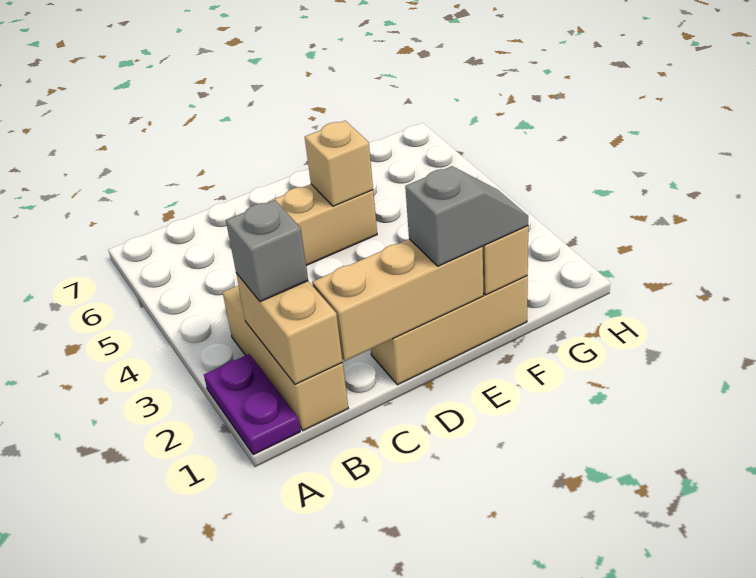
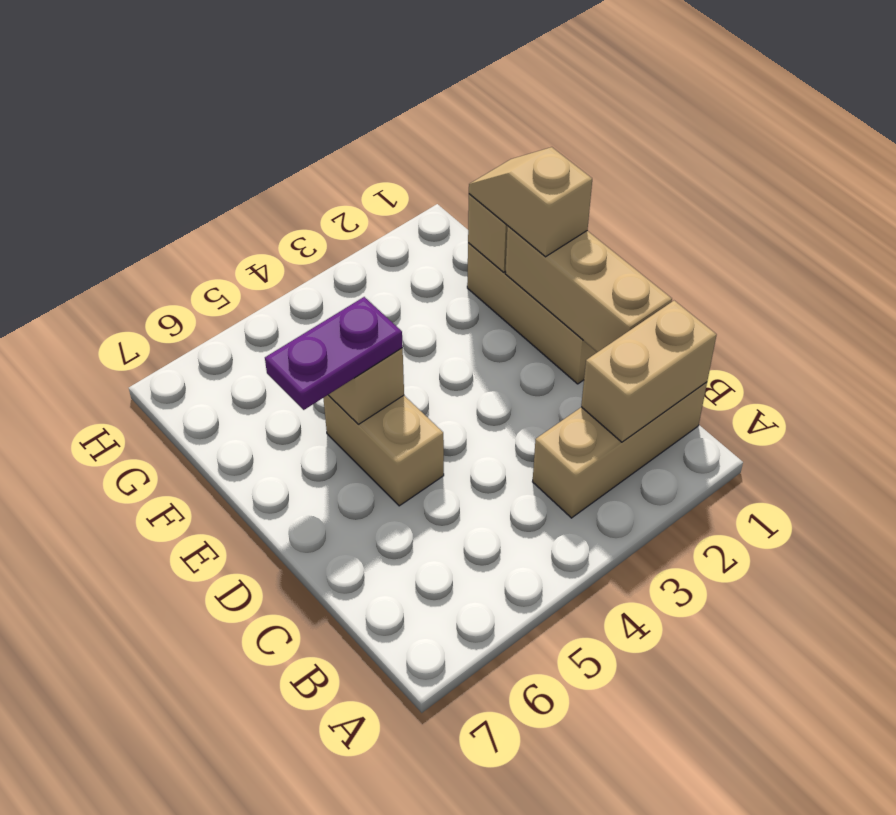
purple 1x2 plate [204,354,300,455] -> purple 1x2 plate moved to [265,297,403,410]
grey 1x1 brick [226,200,308,302] -> none
grey 1x2 slope [405,166,528,266] -> tan 1x2 slope [469,147,592,257]

